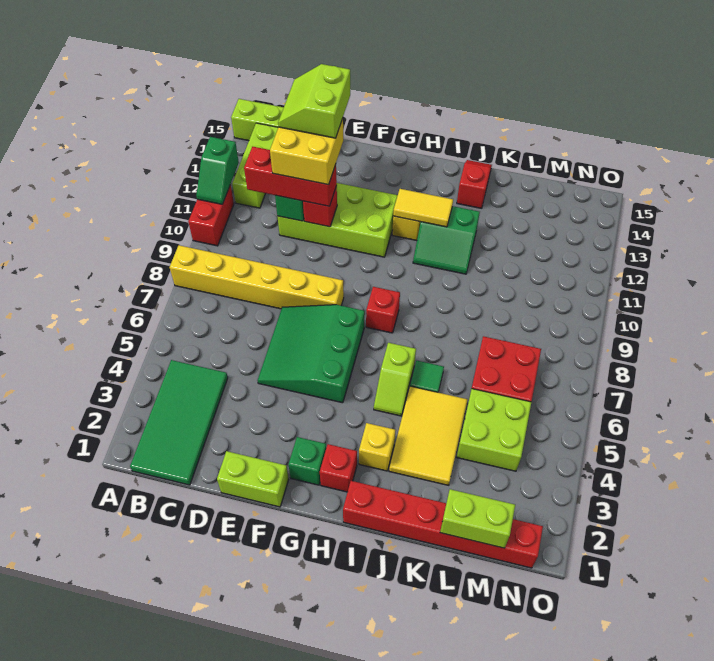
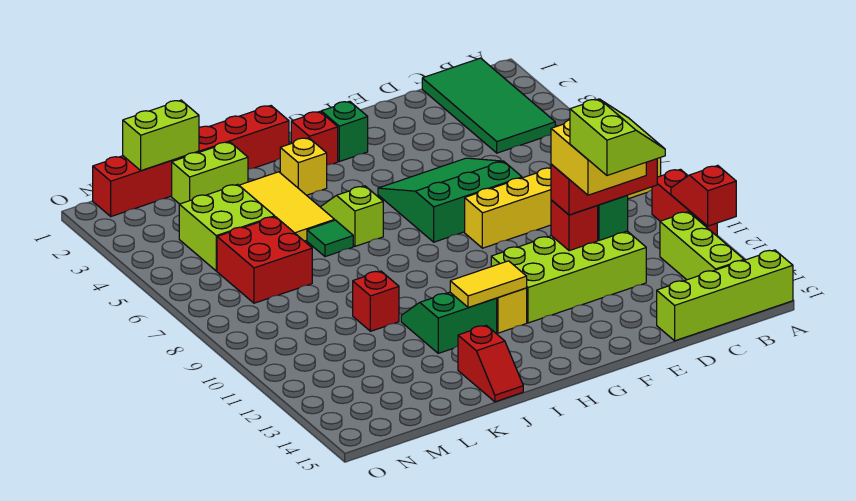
green 1x2 slope [196,137,239,204] -> red 1x2 slope [671,165,736,226]
lime 1x2 brick [217,451,289,507] -> lime 1x2 brick moved to [172,142,248,204]
green 3x3 slope [258,305,365,403] -> green 3x3 slope turned to [378,158,522,242]
red 1x1 brick [366,287,400,333] -> red 1x1 brick moved to [353,271,399,331]

